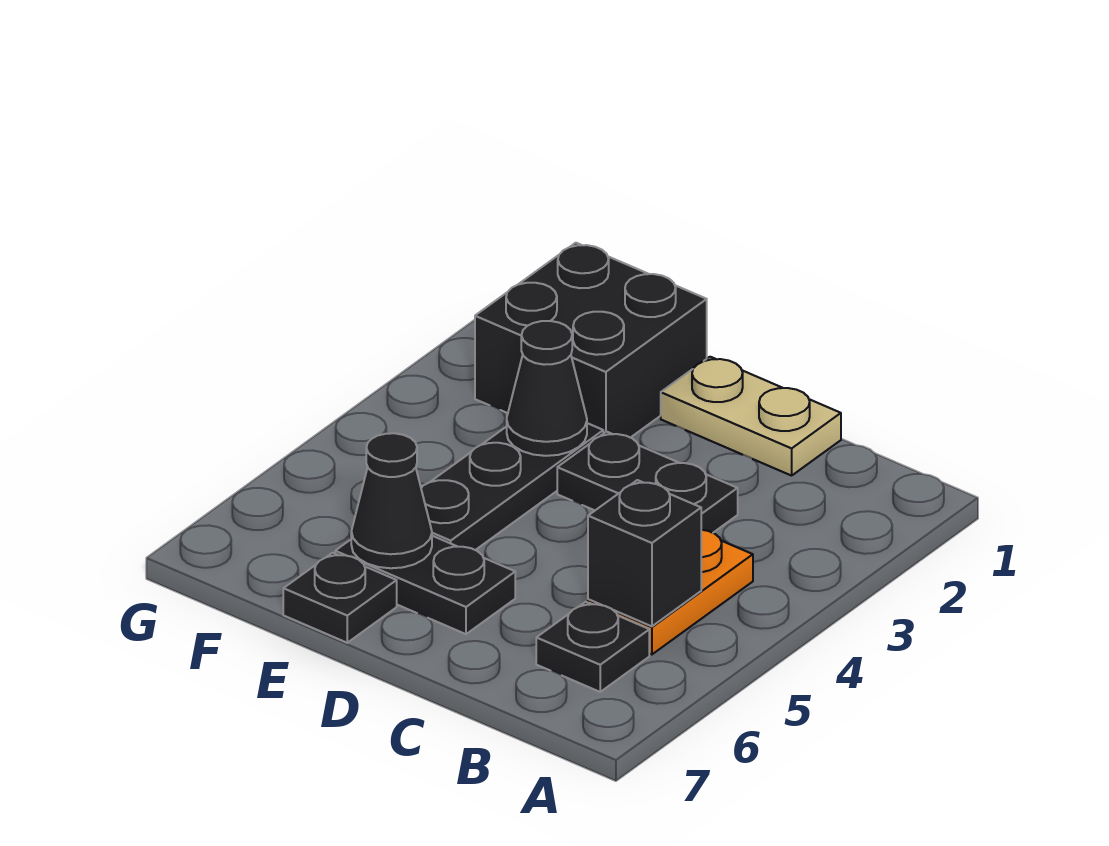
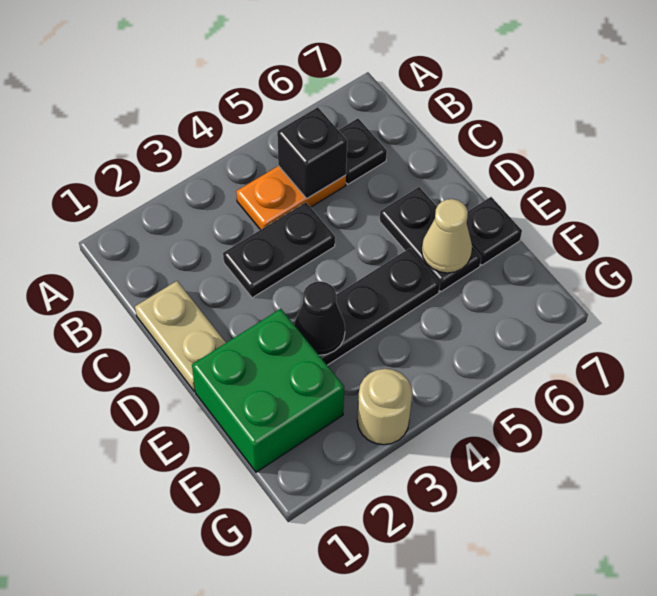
black 1x2 plate [557,432,738,533] -> black 1x2 plate turned to [223,202,335,298]
black 2x2 brick [475,243,707,438] -> green 2x2 brick [192,309,344,472]
black 1x1 cone [351,433,432,568] -> tan 1x1 cone [422,199,472,273]
none -> tan 1x1 round brick [357,369,412,445]

